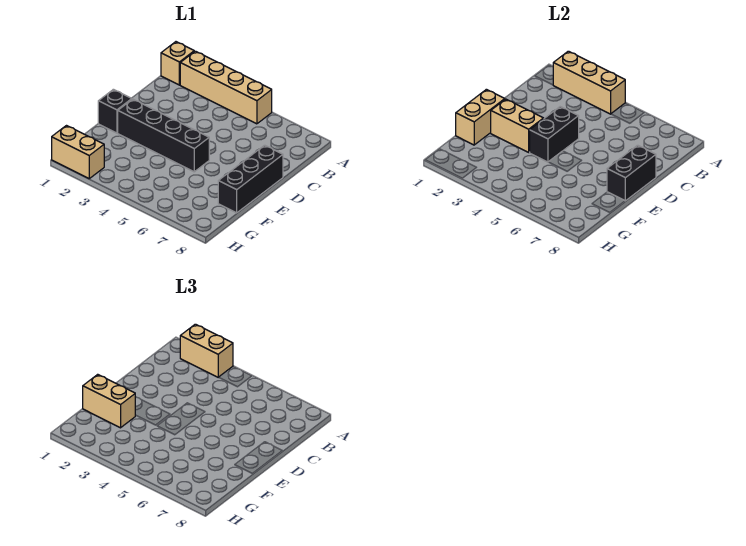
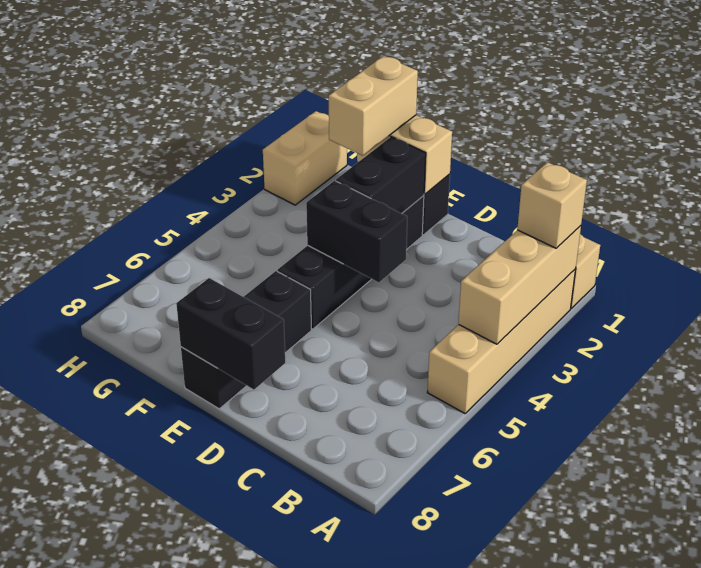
tan 1x2 brick [180,324,233,377] -> tan 1x1 brick [517,162,587,248]
black 1x3 brick [218,145,283,213] -> black 1x3 brick turned to [181,271,311,409]
tan 1x2 brick [491,99,544,152] -> black 1x2 brick [336,137,426,213]

